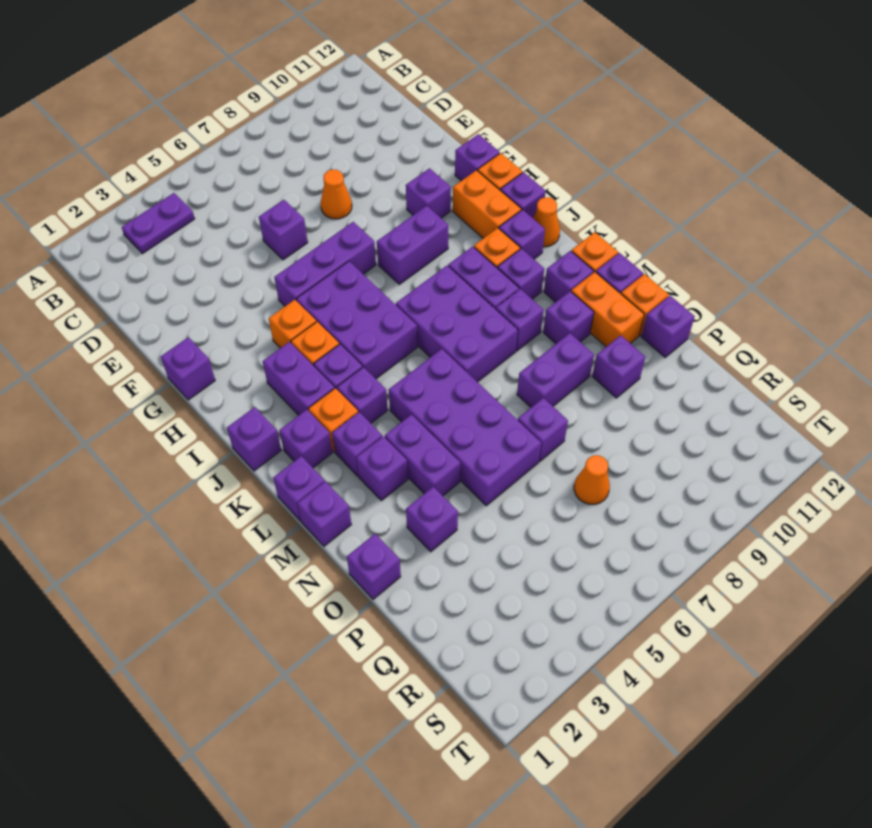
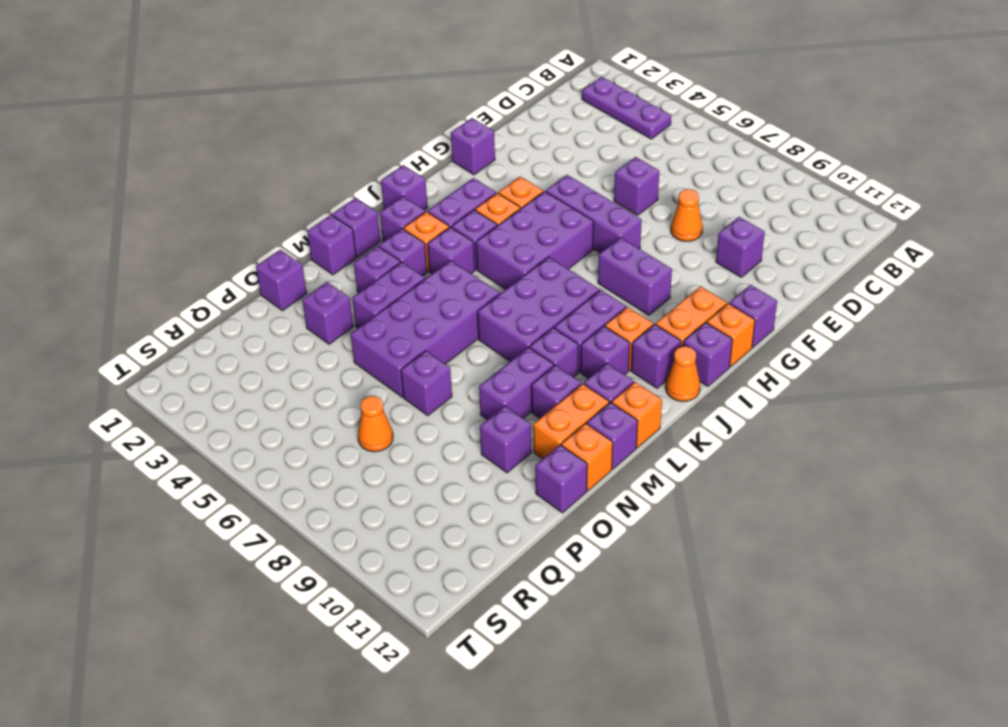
purple 1x2 plate [122,193,195,254] -> purple 1x3 plate [582,77,671,139]
purple 1x1 brick [406,168,451,218] -> purple 1x1 brick moved to [716,217,765,277]
purple 1x2 brick [517,333,594,407] -> purple 1x2 brick turned to [479,347,554,420]

